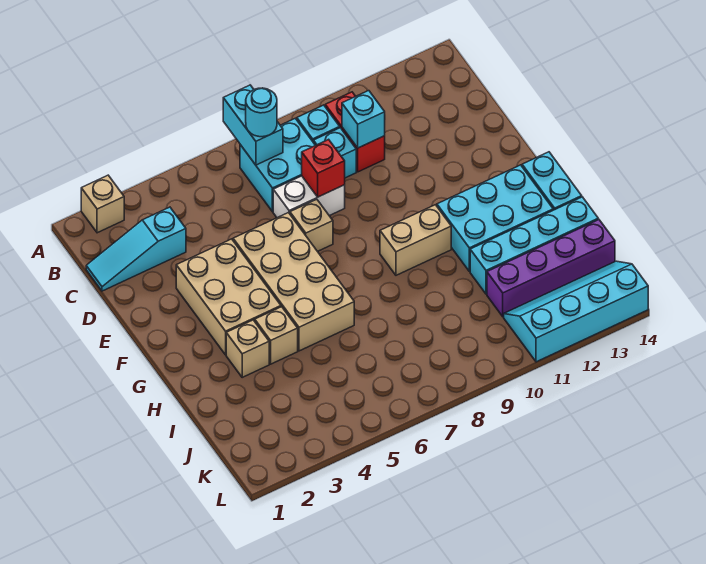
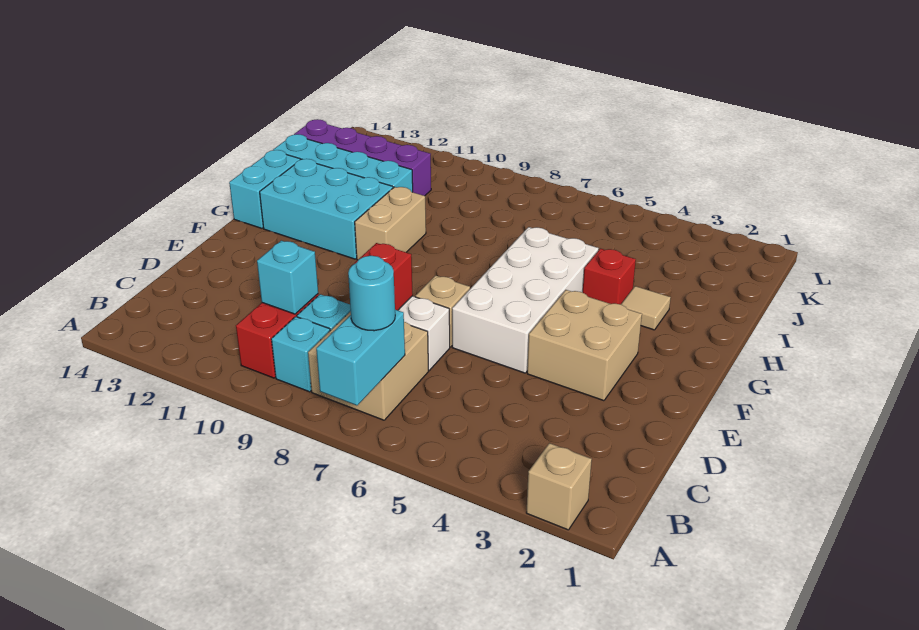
cyan 2x2 brick [240,118,315,212] -> tan 2x2 brick [308,311,429,420]
cyan 1x3 slope [86,207,186,291] -> none
tan 2x3 brick [176,239,281,355] -> tan 2x2 brick [527,290,642,401]
tan 2x4 brick [233,213,354,351] -> white 2x4 brick [452,227,599,373]
tan 1x2 brick [380,205,451,275] -> tan 1x2 brick turned to [355,187,426,260]
tan 1x1 brick [226,320,269,377] -> tan 1x1 tile [621,286,671,330]
tan 1x1 brick [255,307,298,364] -> red 1x1 brick [583,249,636,304]
cyan 2x4 slope [504,261,648,362] -> none

